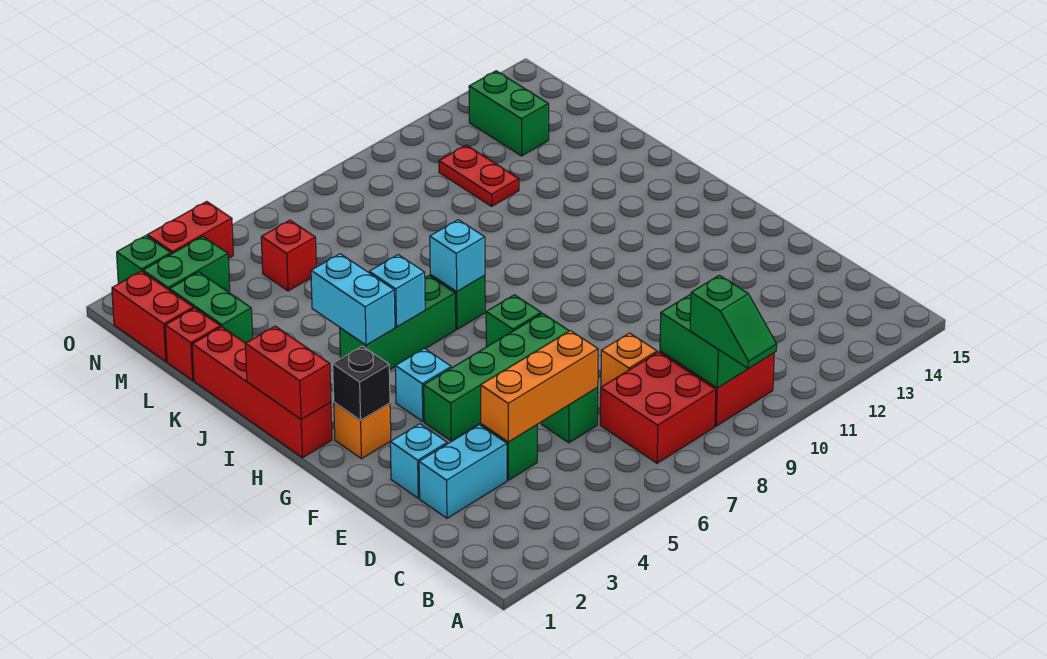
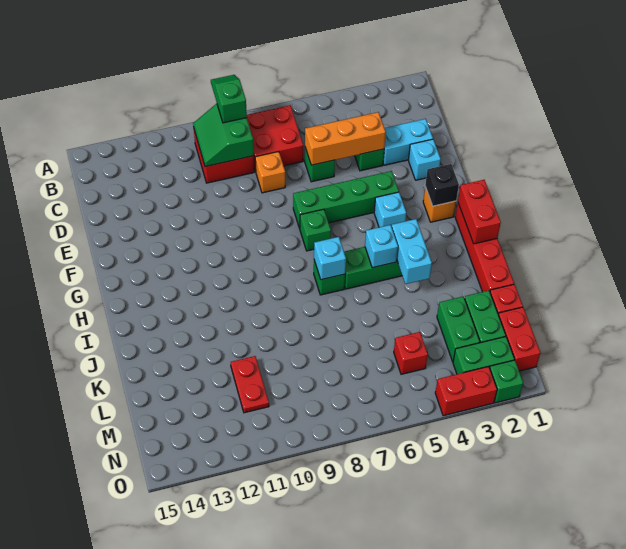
green 1x2 brick [469,71,549,156] -> green 1x2 brick moved to [437,296,480,362]

